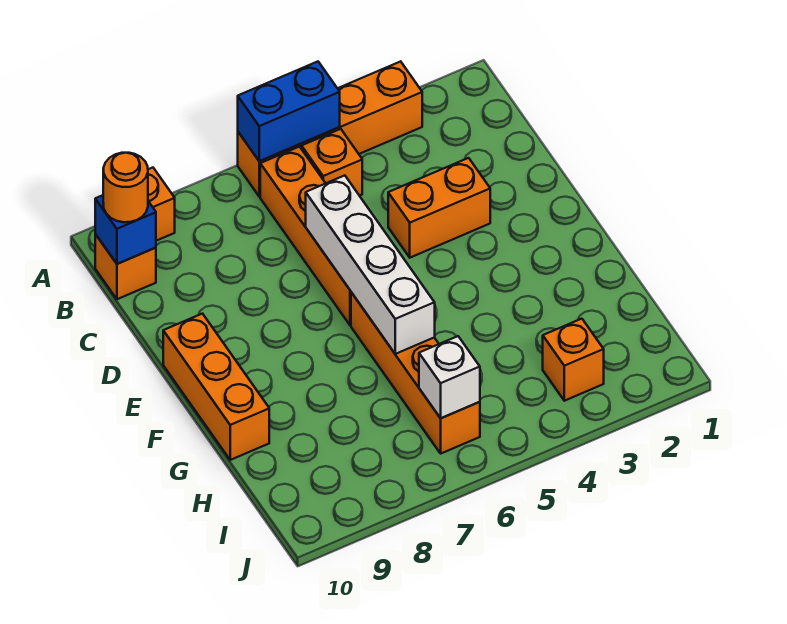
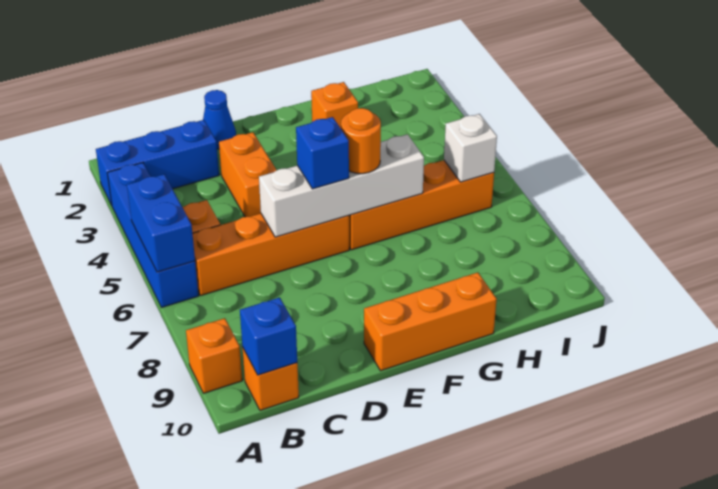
none -> blue 1x3 brick [96,120,219,205]
orange 1x4 brick [238,61,422,197] -> blue 1x4 brick [107,163,199,308]
orange 1x1 round brick [103,153,148,222] -> orange 1x1 round brick moved to [341,108,381,174]
none -> blue 1x1 cone [203,90,236,149]
none -> blue 1x1 brick [296,117,349,189]
orange 1x1 brick [543,319,604,401] -> orange 1x1 brick moved to [311,82,358,128]

